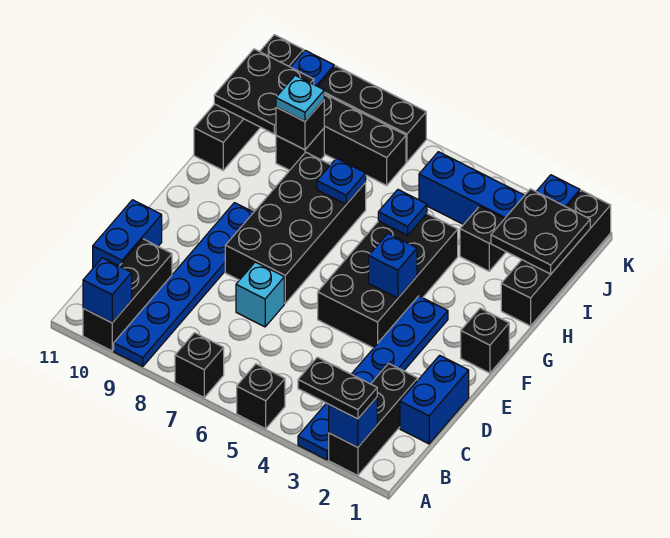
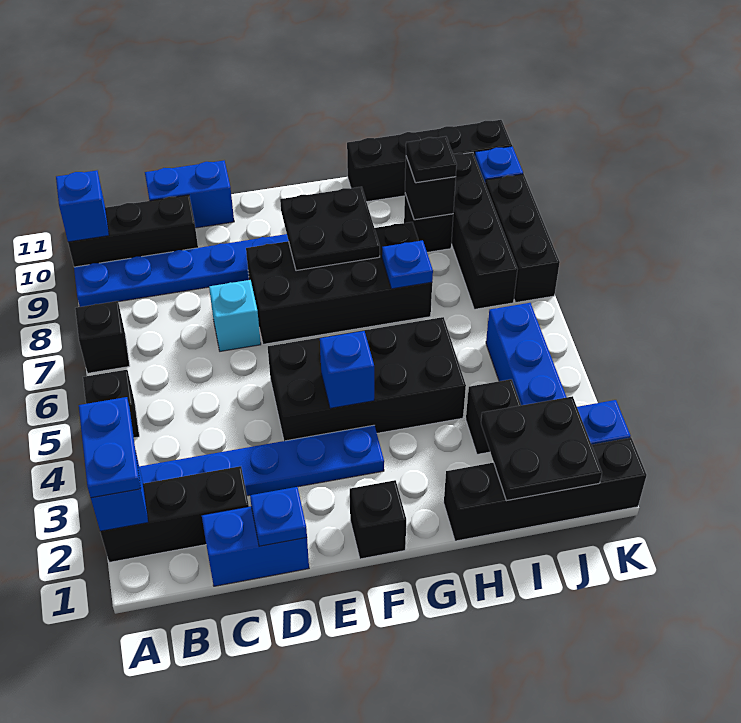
black 1x2 plate [298,357,377,419] -> blue 1x2 plate [79,397,141,498]
blue 1x1 plate [378,190,427,235] -> blue 1x1 plate moved to [250,487,307,546]
cyan 1x1 plate [276,75,324,121] -> black 1x1 plate [406,136,457,183]
black 2x2 plate [214,49,314,134] -> black 2x2 plate moved to [280,187,380,271]

